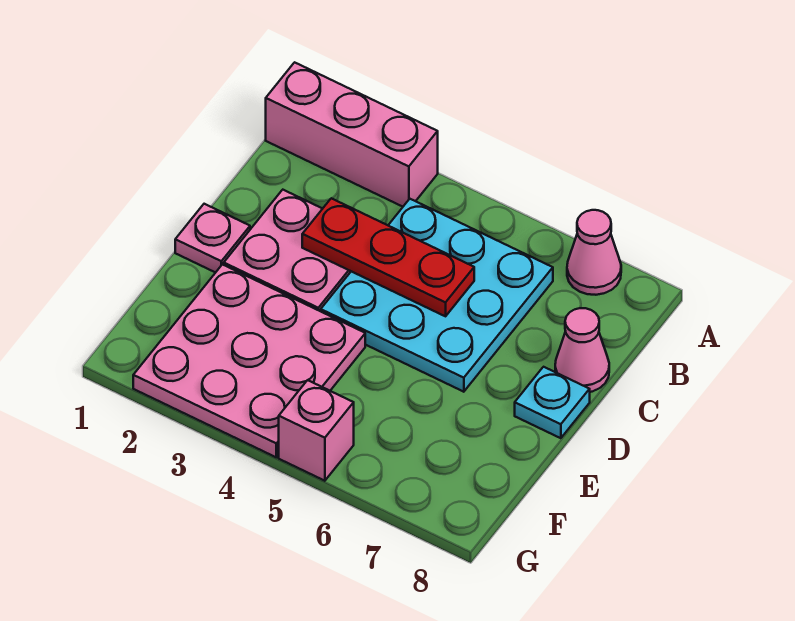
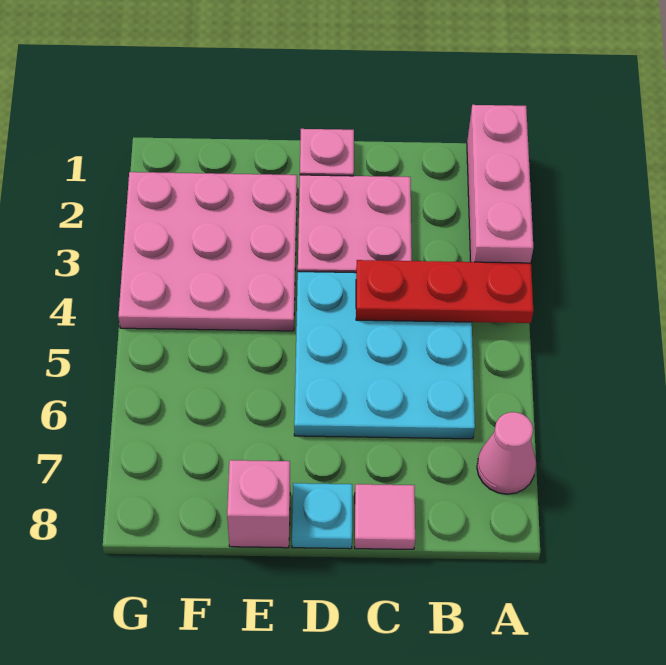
red 1x3 plate [302,198,474,316] -> red 1x3 plate turned to [356,260,533,323]
pink 1x1 cone [555,308,609,392] -> pink 1x1 tile [355,484,415,549]
pink 1x1 brick [279,380,354,481] -> pink 1x1 brick moved to [227,460,290,548]

